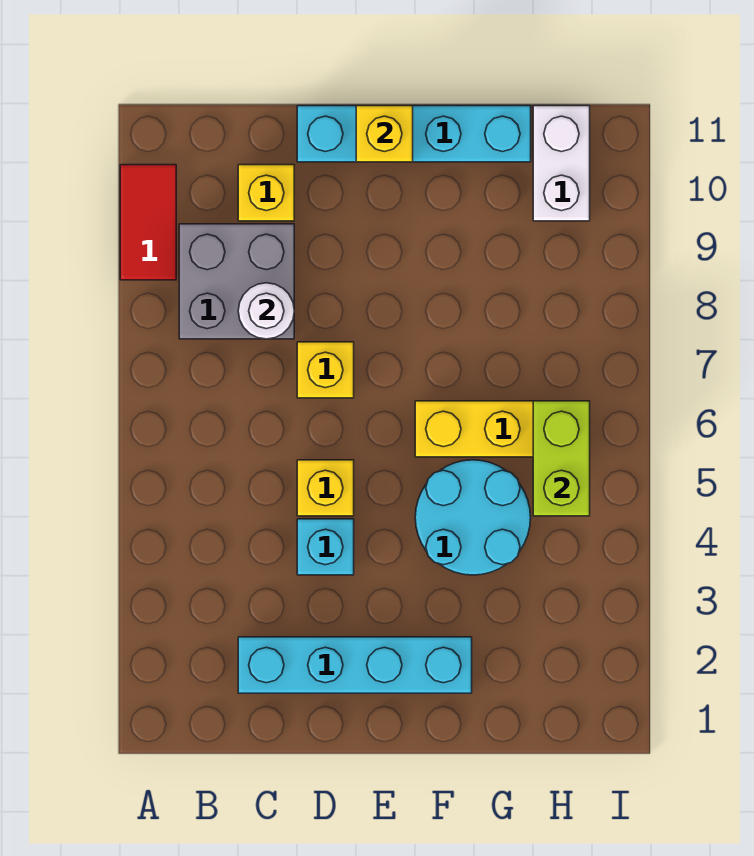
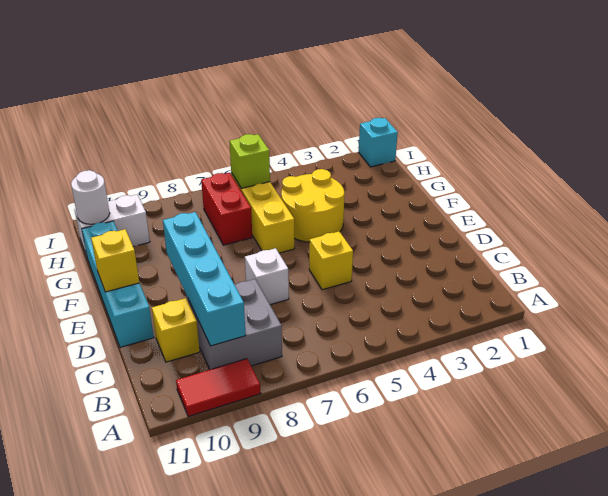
cyan 1x4 brick [238,637,472,693] -> cyan 1x4 brick moved to [163,212,246,346]
white 1x1 round brick [238,283,294,339] -> white 1x1 round brick moved to [71,170,110,224]
cyan 1x1 brick [297,519,354,575] -> cyan 1x1 brick moved to [359,118,398,167]
yellow 1x1 brick [297,342,354,398] -> white 1x1 brick [245,248,289,305]
cyan 2x2 round brick [415,460,531,575] -> yellow 2x2 round brick [281,169,344,242]
none -> red 1x2 brick [201,173,252,245]
lime 1x2 brick [533,401,590,516] -> lime 1x1 brick [229,134,270,188]

